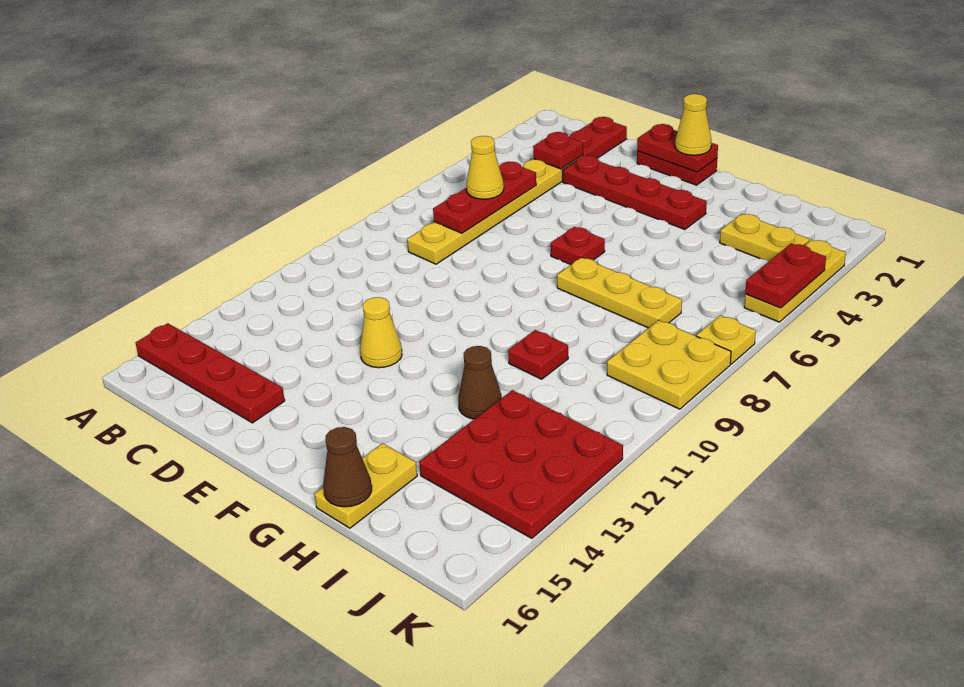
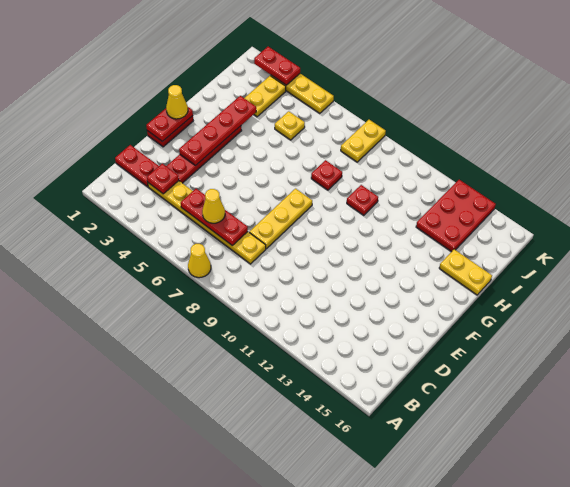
red 1x4 plate [136,323,285,423] -> red 1x4 plate moved to [179,96,256,165]
yellow 1x1 cone [360,297,402,368] -> yellow 1x1 cone moved to [188,244,211,278]
red 1x1 plate [551,227,605,265] -> red 1x1 plate moved to [311,160,342,190]
yellow 1x3 plate [557,257,682,328] -> yellow 1x3 plate moved to [249,189,312,249]
brown 1x1 cone [458,346,502,419] -> none
brown 1x1 cone [323,427,372,507] -> none
red 3x3 plate [419,390,623,538] -> red 2x3 plate [416,180,496,252]
yellow 2x2 plate [607,320,731,409] -> yellow 1x2 plate [341,120,386,162]
red 1x2 plate [745,244,826,308] -> red 1x2 plate moved to [254,47,300,85]
yellow 1x1 plate [696,315,756,364] -> yellow 1x1 plate moved to [275,111,305,140]

